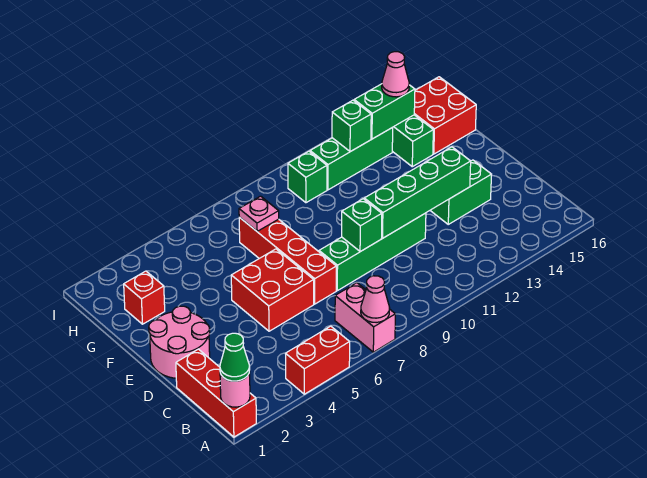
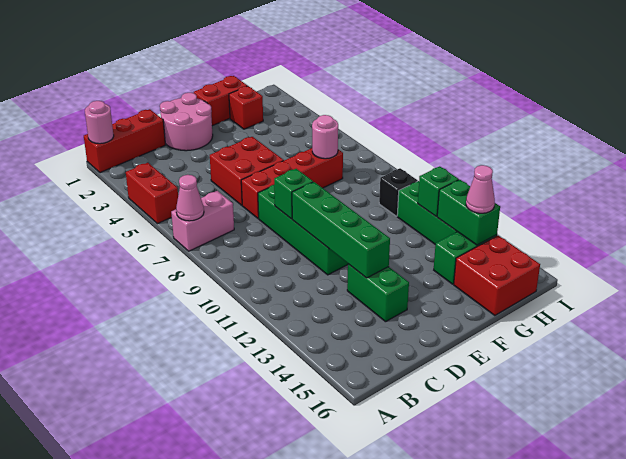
green 1x1 cone [220,333,250,381] -> none
none -> red 1x2 brick [194,76,247,126]
pink 1x1 plate [239,196,279,231] -> pink 1x1 round brick [312,115,338,159]
green 1x1 brick [288,151,327,203] -> black 1x1 brick [379,168,418,216]

